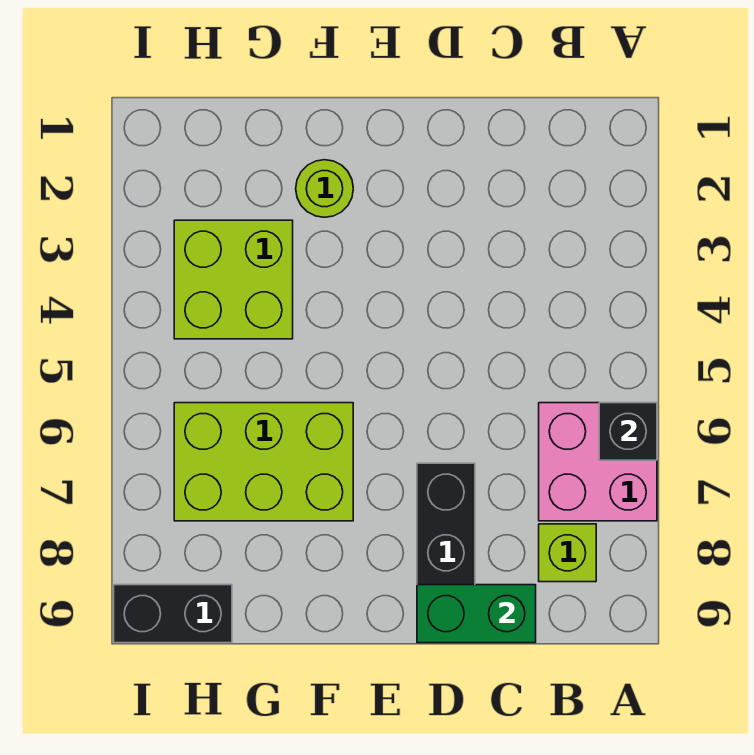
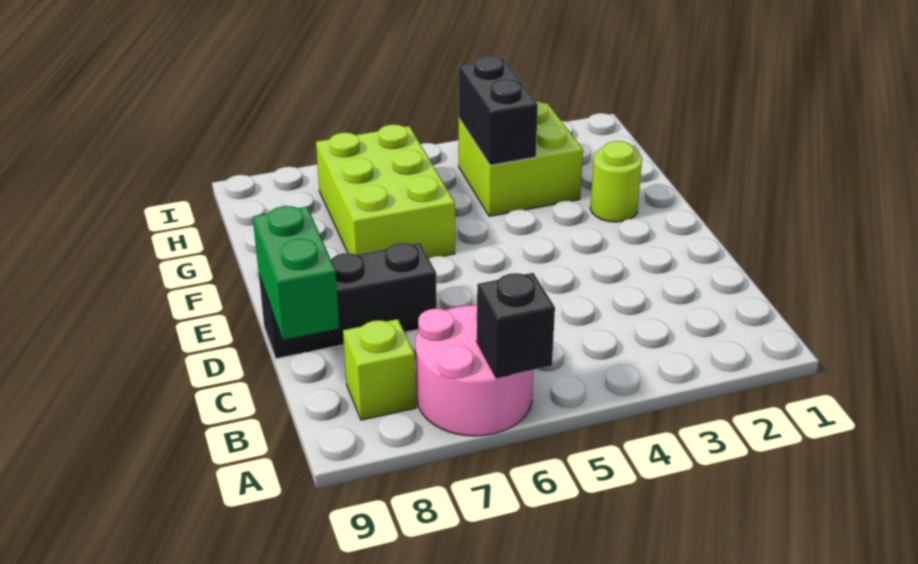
pink 2x2 brick [539,403,657,521] -> pink 2x2 round brick [415,305,533,436]
black 1x2 brick [114,585,232,643] -> black 1x2 brick moved to [459,56,538,165]

